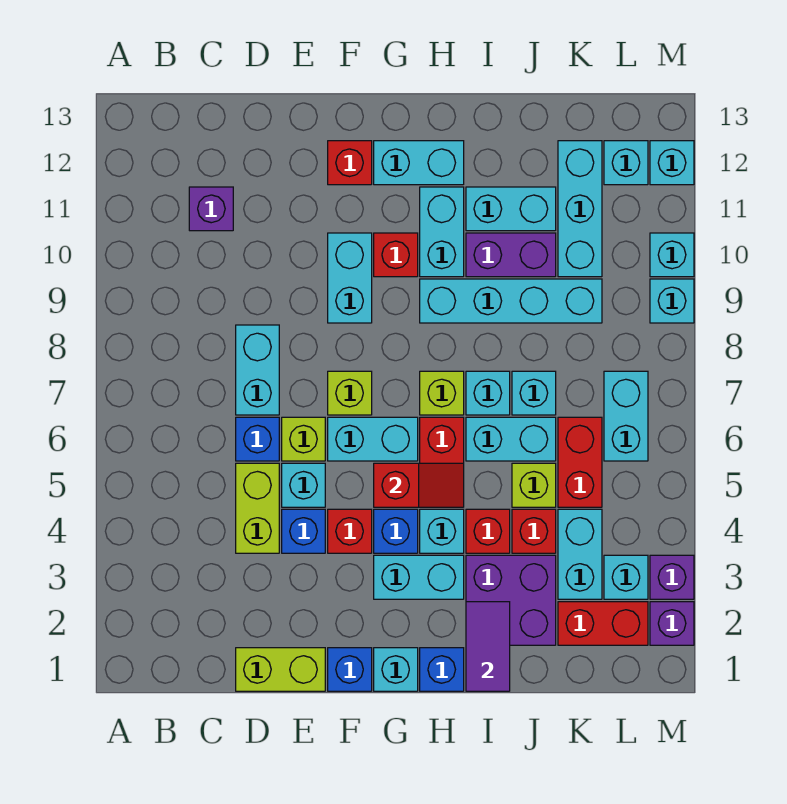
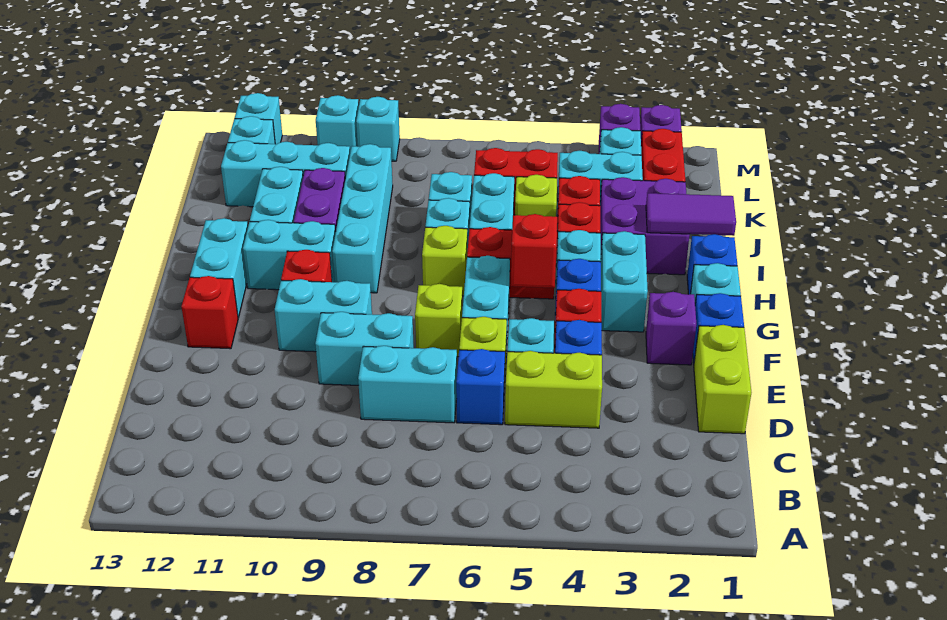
purple 1x1 brick [189,187,233,231] -> purple 1x1 brick moved to [646,292,696,365]
cyan 1x2 brick [604,371,648,461] -> cyan 1x2 brick moved to [315,312,414,385]

